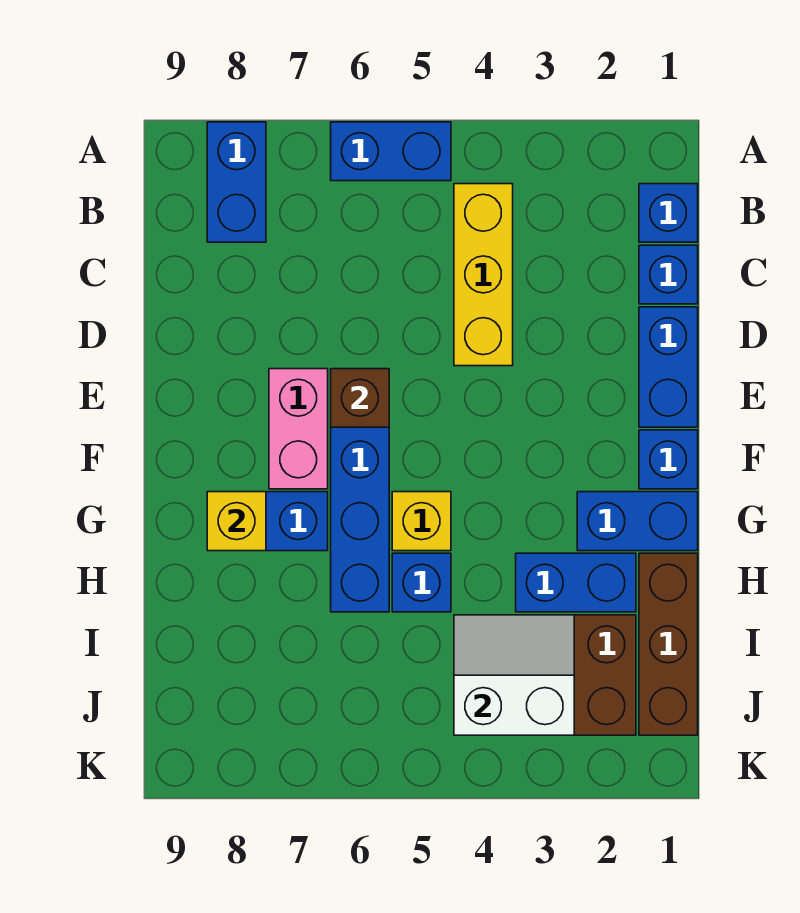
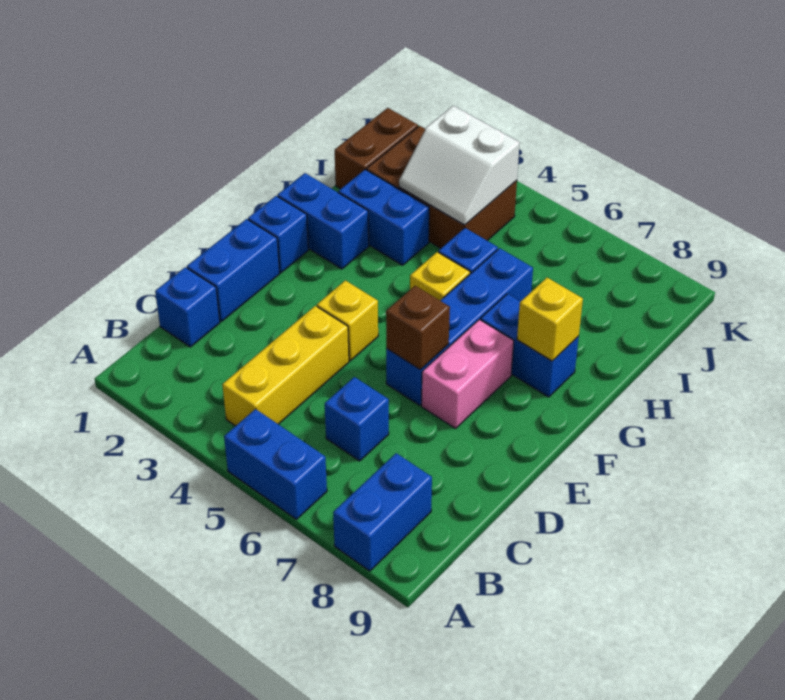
blue 1x1 brick [639,184,698,242] -> blue 1x1 brick moved to [325,377,389,461]
none -> yellow 1x1 brick [317,280,378,361]
brown 1x3 brick [639,553,698,735] -> brown 1x2 brick [335,108,418,189]

